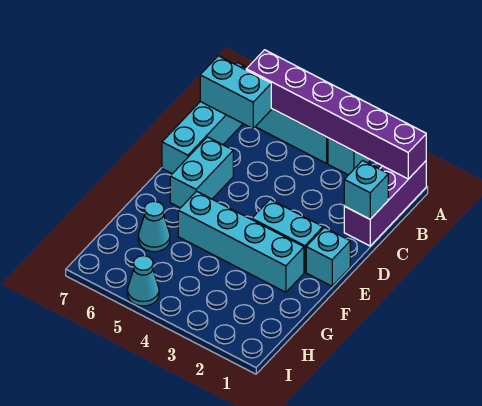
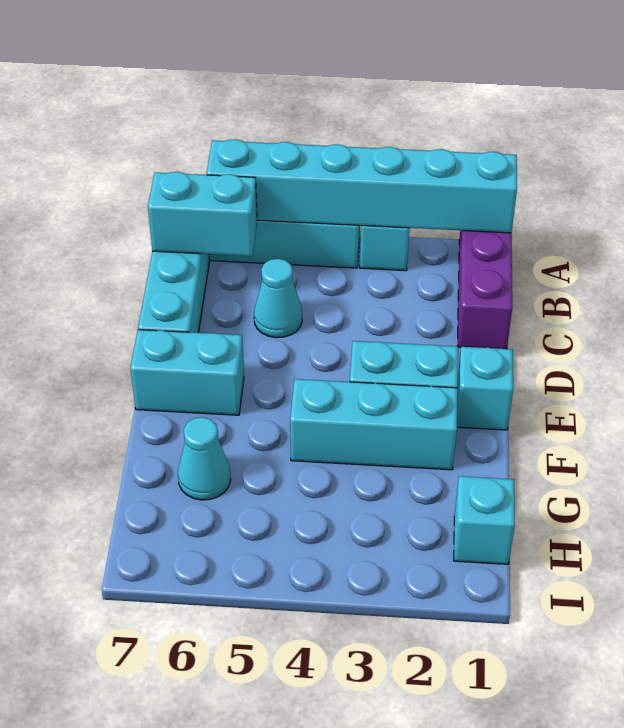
purple 1x6 brick [246,50,426,179] -> cyan 1x6 brick [207,139,517,233]
cyan 1x1 brick [344,160,388,219] -> cyan 1x1 brick moved to [454,476,515,564]
cyan 1x2 brick [170,137,233,208] -> cyan 1x2 brick turned to [130,330,244,415]
cyan 1x4 brick [178,191,304,292] -> cyan 1x3 brick [290,379,458,470]
cyan 1x1 cone [127,256,159,306] -> cyan 1x1 cone moved to [254,259,302,338]

